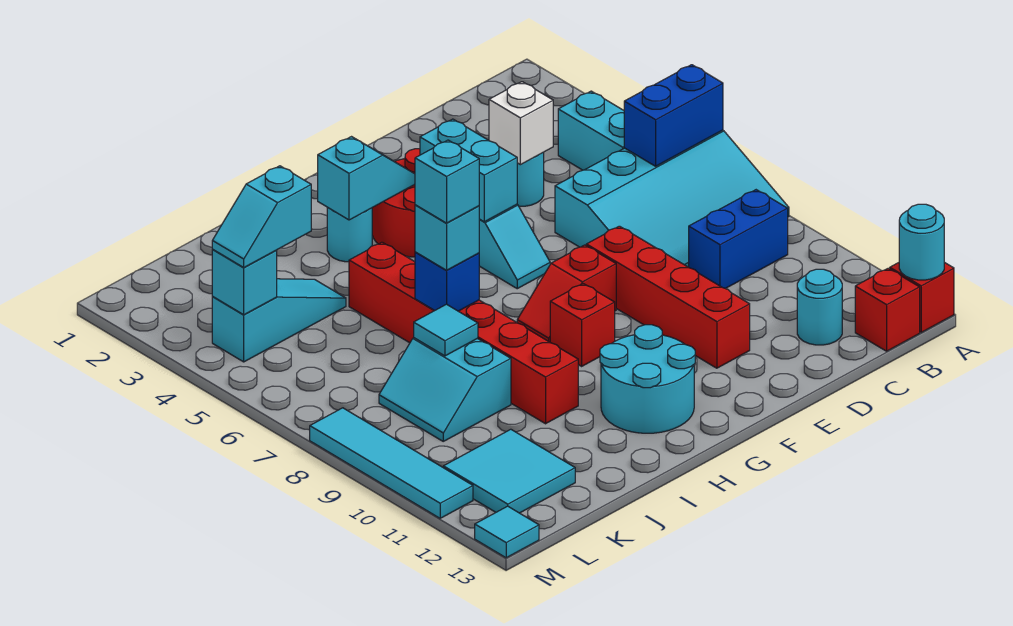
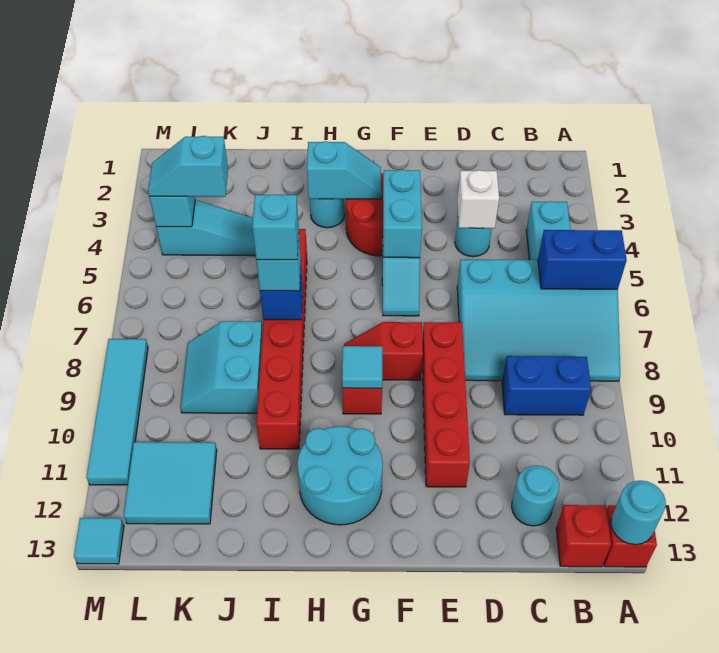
cyan 1x1 tile [414,304,478,356] -> cyan 1x1 tile moved to [342,346,382,388]

